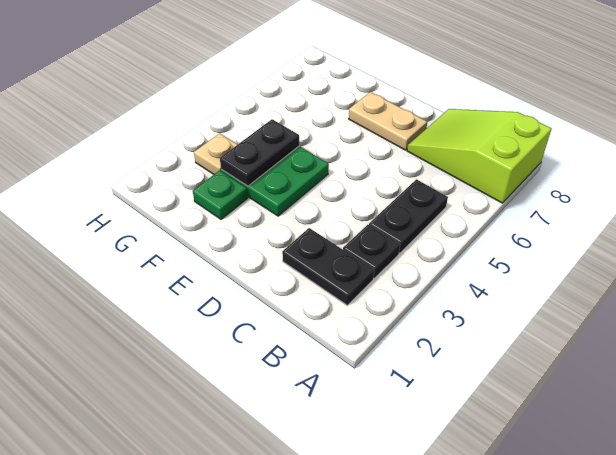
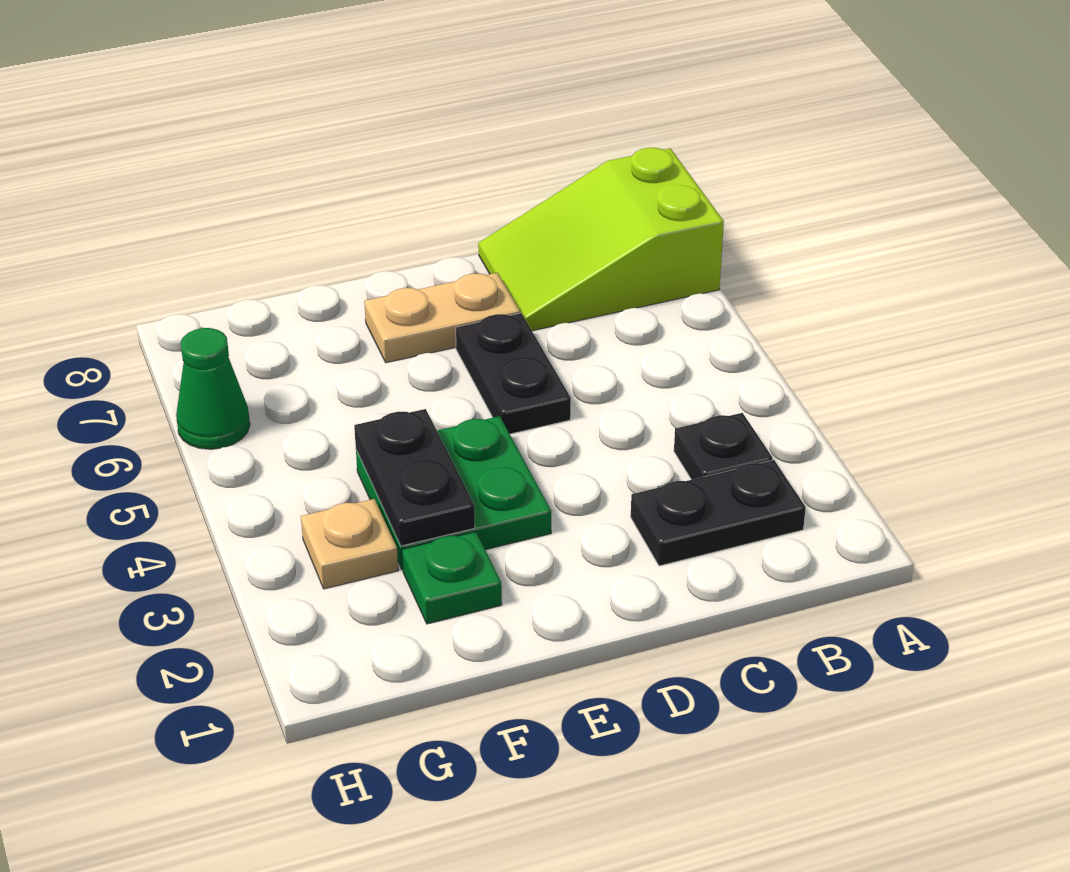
black 1x2 plate [369,179,448,253] -> black 1x2 plate moved to [456,313,571,434]
none -> green 1x1 cone [176,328,250,449]

